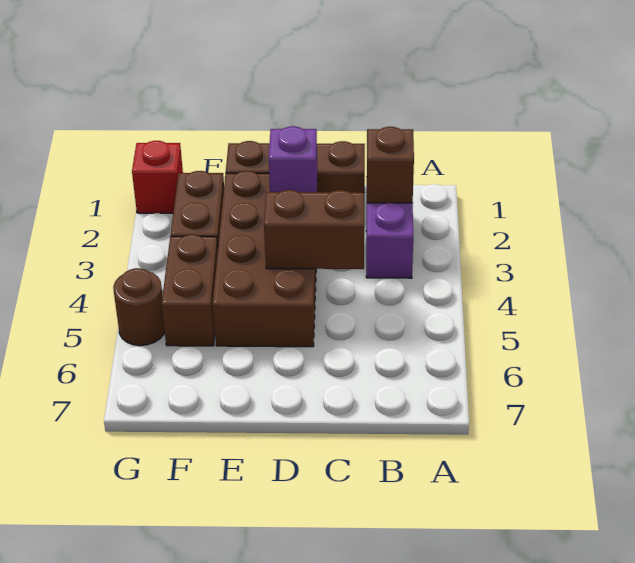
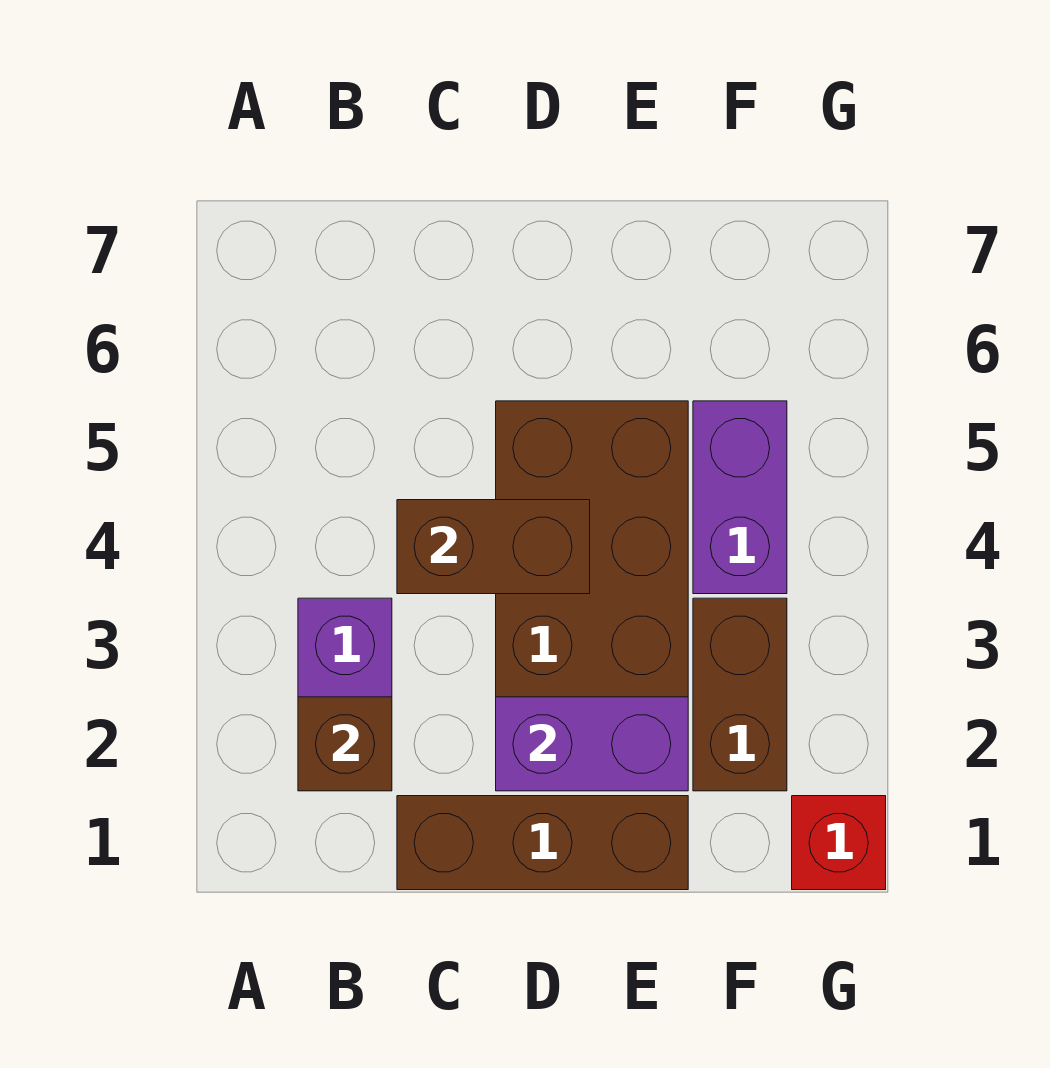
purple 1x1 brick [269,126,317,192] -> purple 1x2 brick [496,697,688,791]
brown 1x2 brick [162,235,218,346] -> purple 1x2 brick [693,401,787,594]
brown 1x1 round brick [113,268,165,346] -> none

